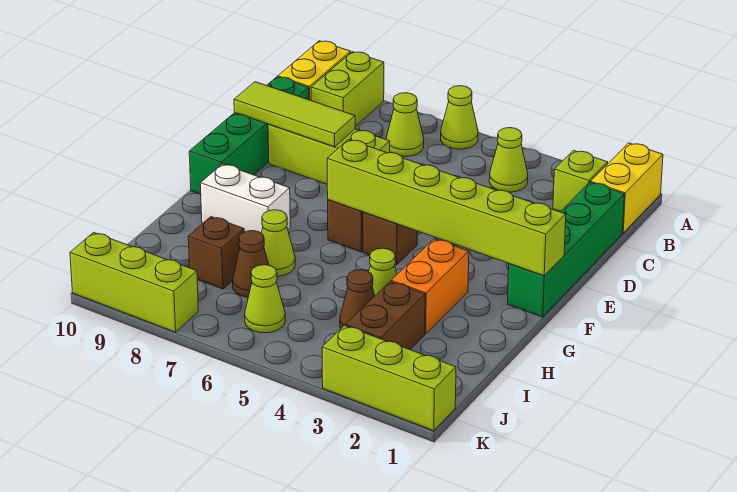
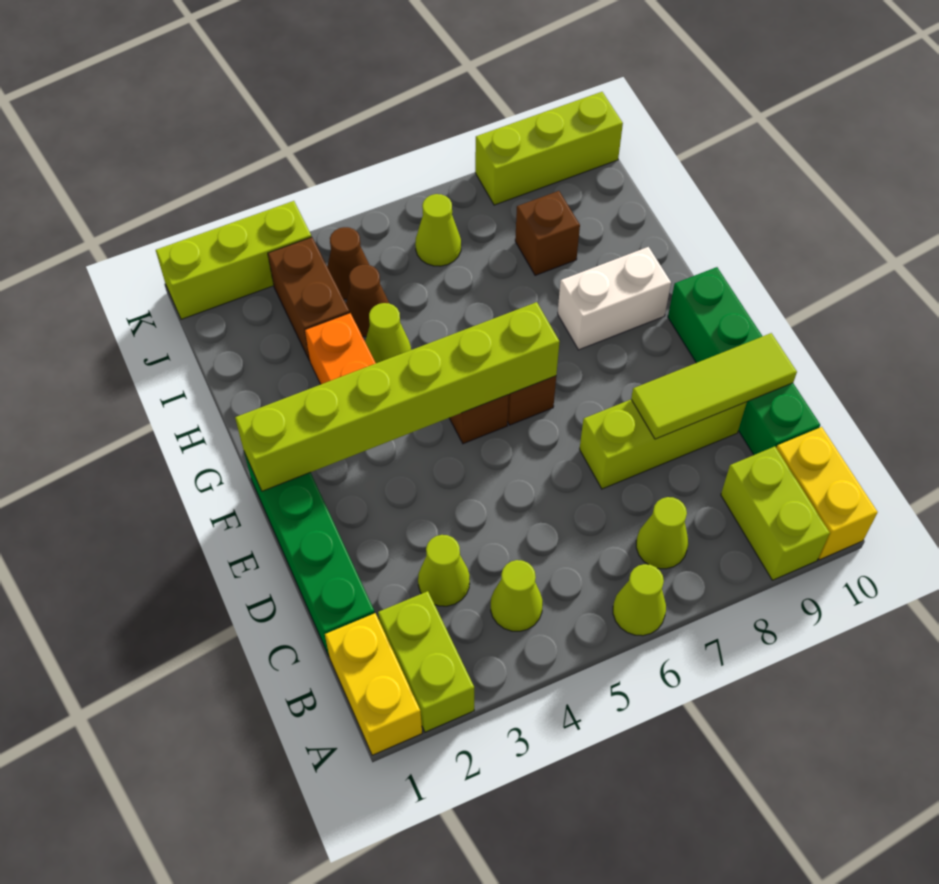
lime 1x1 brick [553,151,608,212] -> lime 1x2 brick [378,591,474,732]
lime 1x1 cone [262,210,295,276] -> lime 1x1 cone moved to [418,535,470,606]
brown 1x1 cone [232,231,269,297] -> brown 1x1 cone moved to [327,227,369,299]

